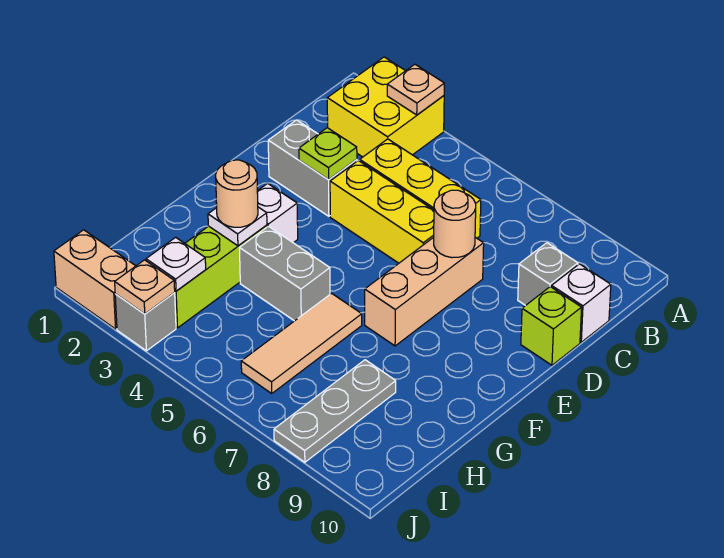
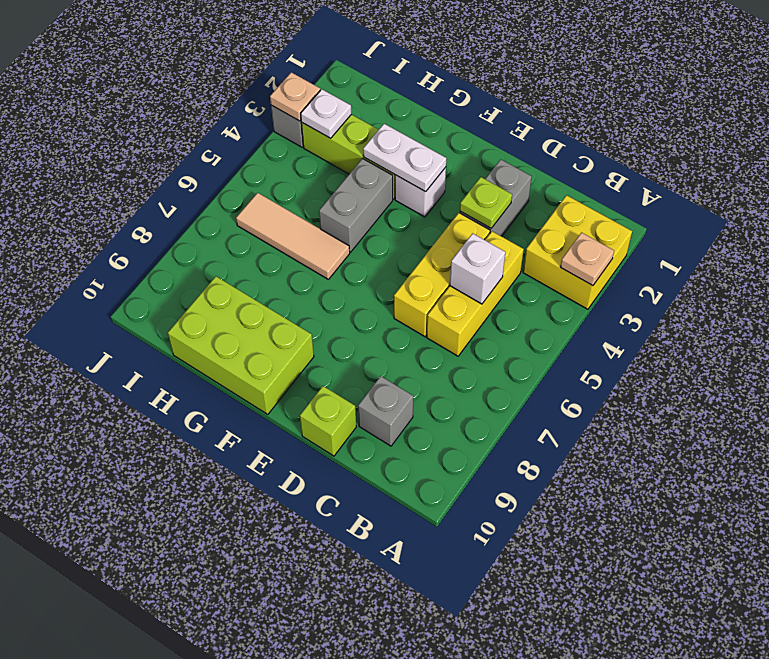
white 1x1 brick [552,264,611,342] -> white 1x1 brick moved to [450,233,505,304]
tan 1x3 brick [365,237,484,346] -> none
tan 1x1 round brick [434,190,476,258] -> none
none -> lime 2x3 brick [168,276,314,414]
white 1x1 plate [208,207,267,246] -> white 1x2 plate [363,124,446,192]
tan 1x1 round brick [216,160,258,227] -> none
grey 1x3 plate [274,360,396,462] -> none
tan 1x2 brick [54,230,135,329] -> none

